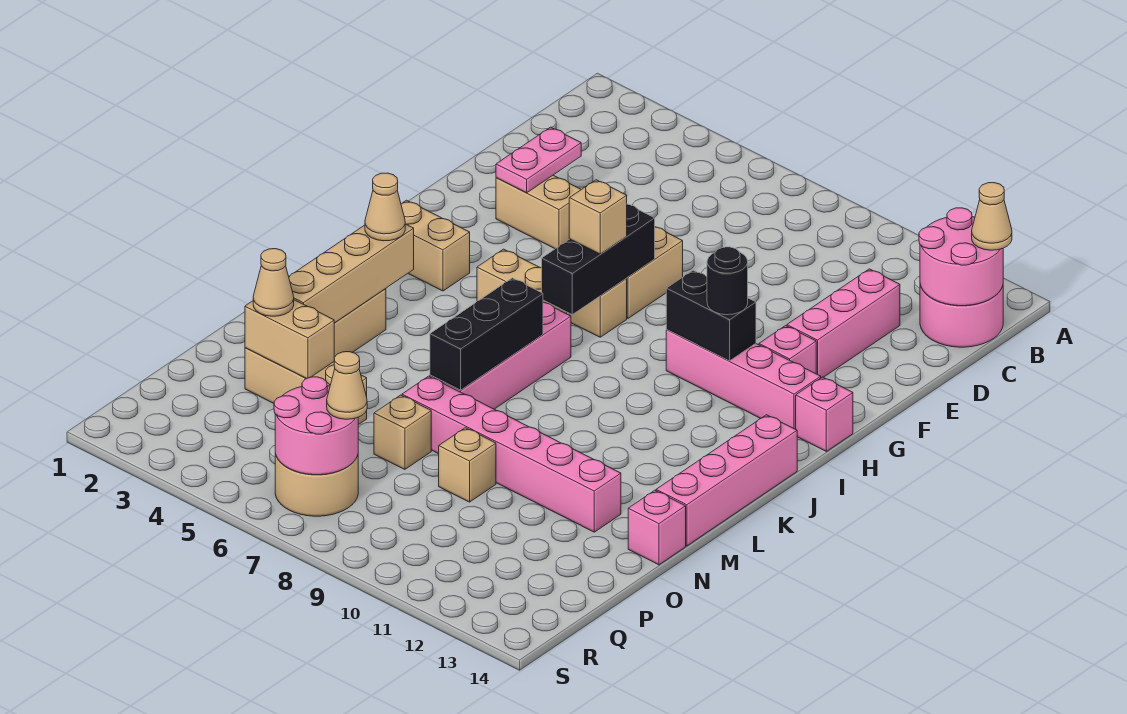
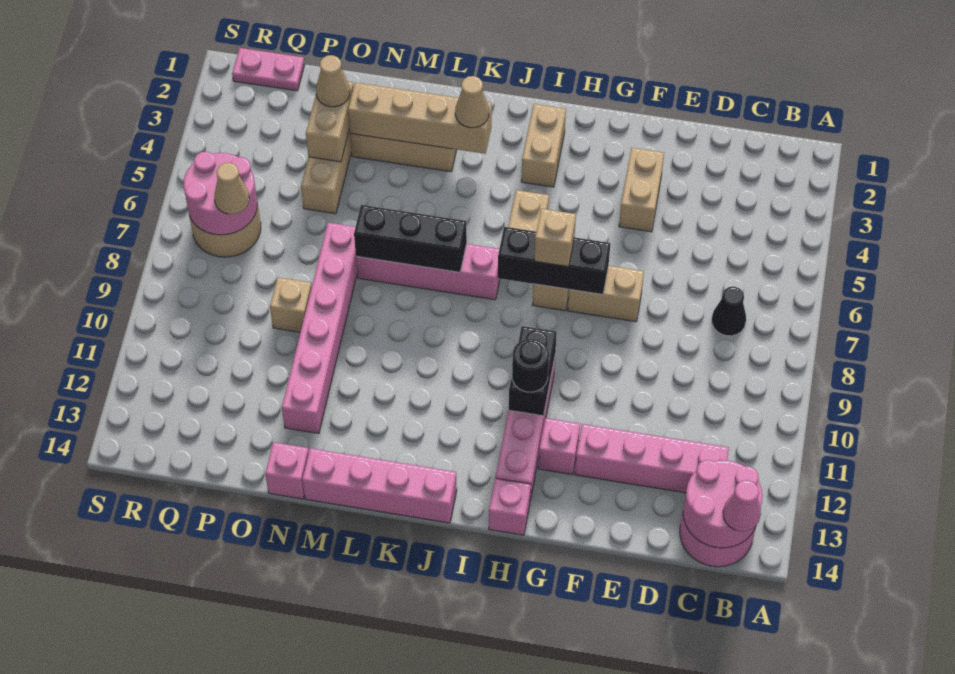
tan 1x1 cone [972,183,1012,250] -> pink 1x1 cone [723,480,761,531]
none -> black 1x1 cone [712,287,746,336]
pink 1x3 brick [787,269,900,378] -> pink 1x4 brick [575,424,729,493]
pink 1x2 plate [496,127,581,193] -> pink 1x2 plate moved to [232,48,305,91]
tan 1x1 brick [374,395,431,469] -> none

